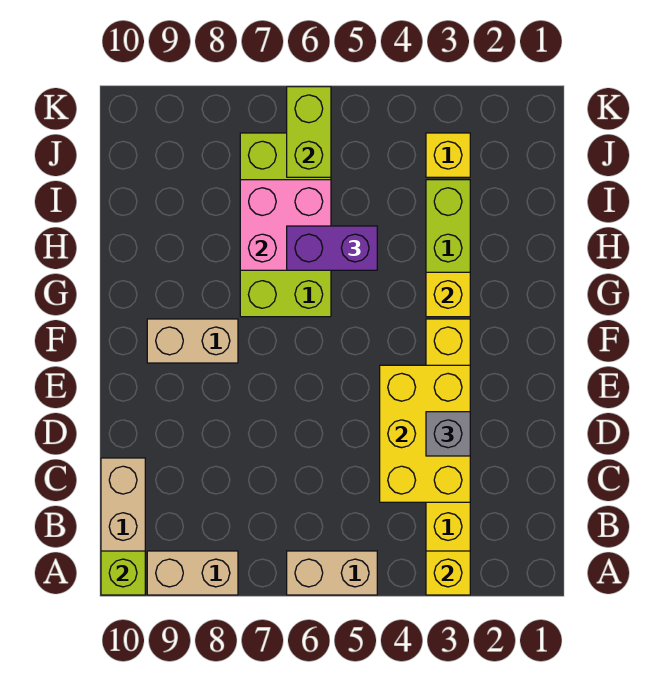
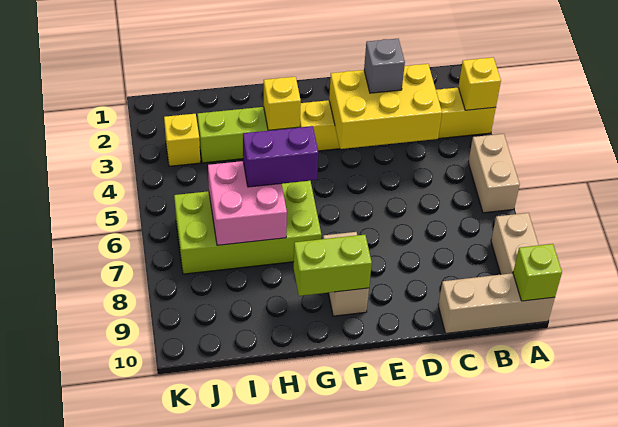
purple 1x2 brick [287,226,377,270] -> purple 1x2 brick turned to [243,126,319,187]
lime 1x2 brick [287,87,331,177] -> lime 1x2 brick moved to [293,235,372,296]

